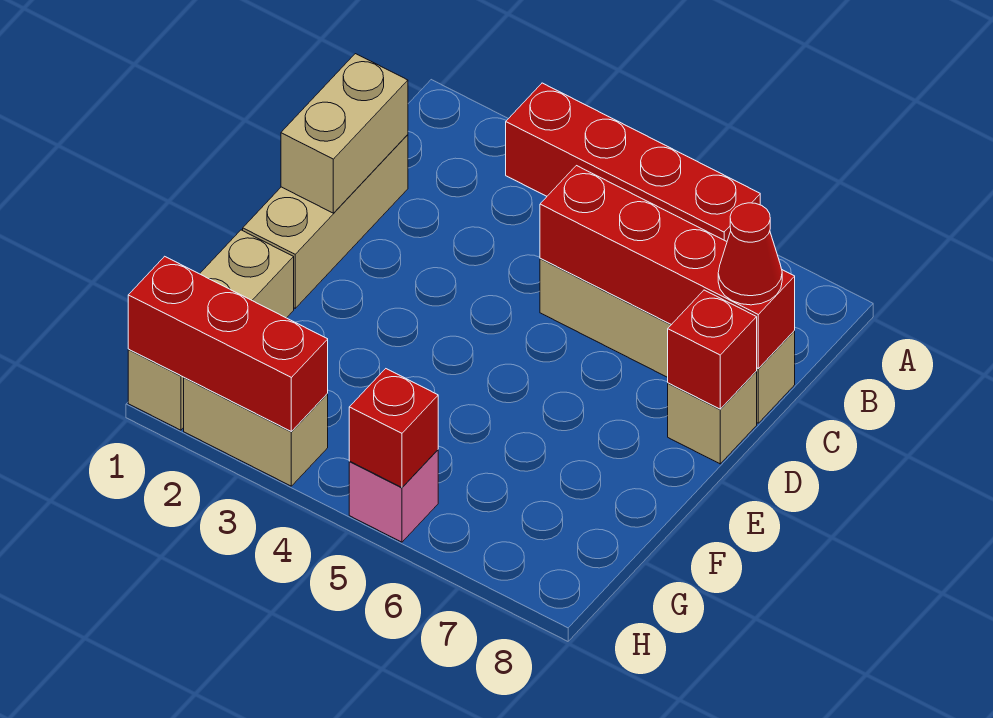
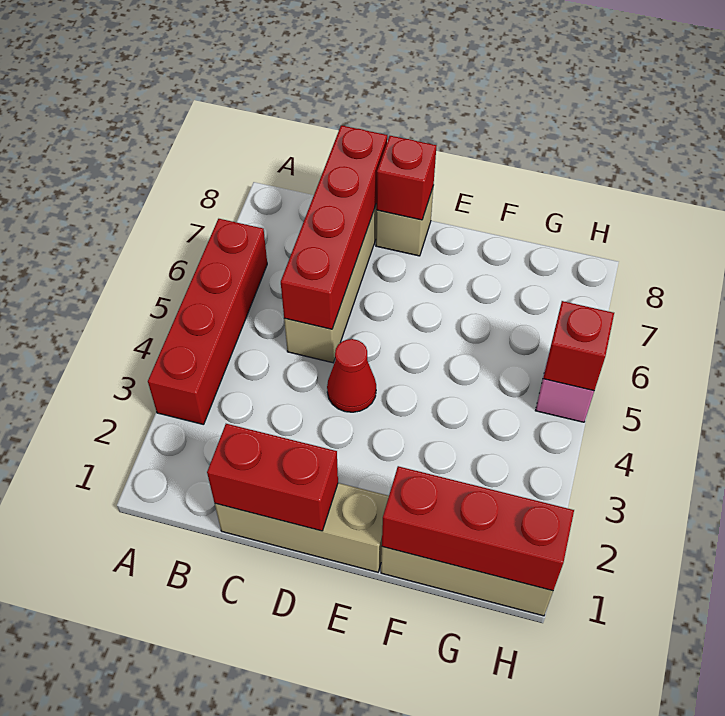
tan 1x2 brick [281,54,408,213] -> red 1x2 brick [207,424,338,531]
red 1x1 cone [718,203,782,305] -> red 1x1 cone moved to [327,339,376,412]
red 1x3 brick [128,256,328,431] -> red 1x3 brick turned to [382,466,574,591]
tan 1x2 brick [184,378,328,486] -> none

